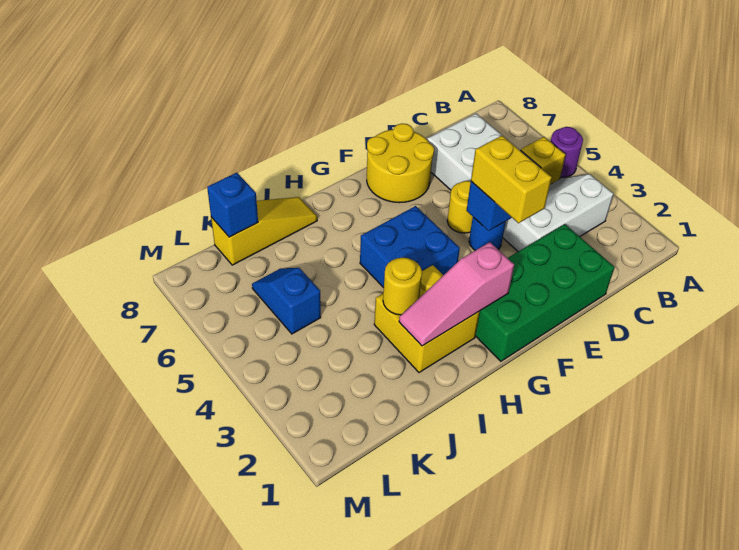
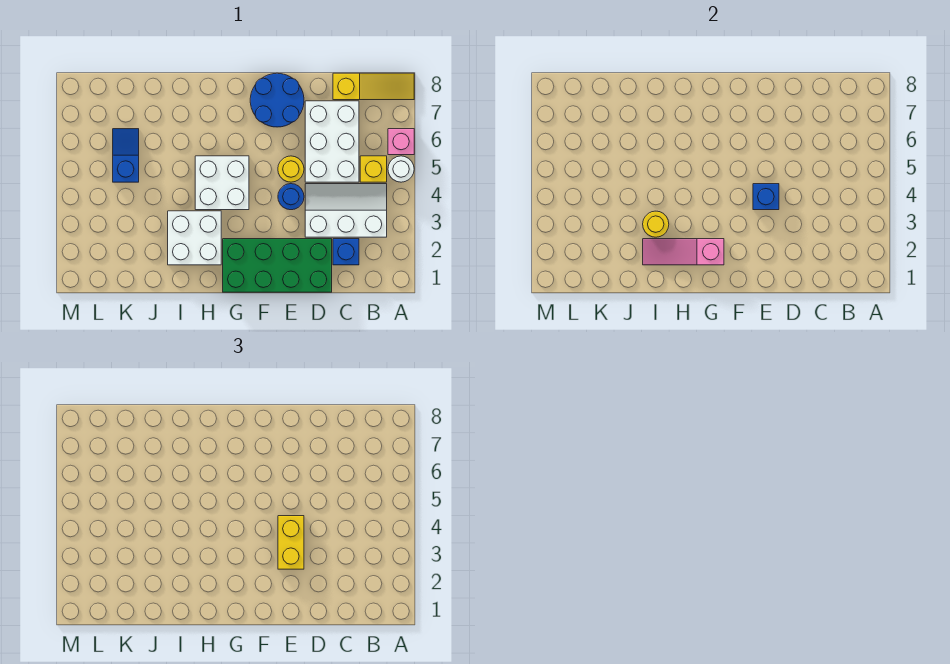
purple 1x1 round brick [551,127,583,177] -> white 1x1 round brick [388,156,414,182]
none -> pink 1x1 brick [388,129,414,155]
yellow 2x2 round brick [367,123,434,203] -> blue 2x2 round brick [250,73,304,127]
blue 2x2 brick [360,206,460,288] -> white 2x2 brick [195,156,249,210]
yellow 2x2 brick [374,265,480,373] -> white 2x2 brick [168,211,221,265]
yellow 1x3 slope [211,197,317,265] -> yellow 1x3 slope moved to [333,73,414,100]
blue 1x1 brick [207,173,258,237] -> blue 1x1 brick moved to [333,239,359,265]

